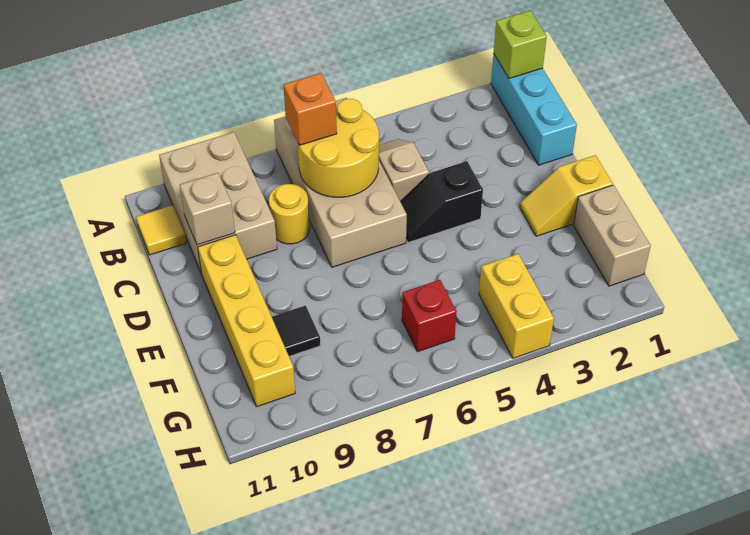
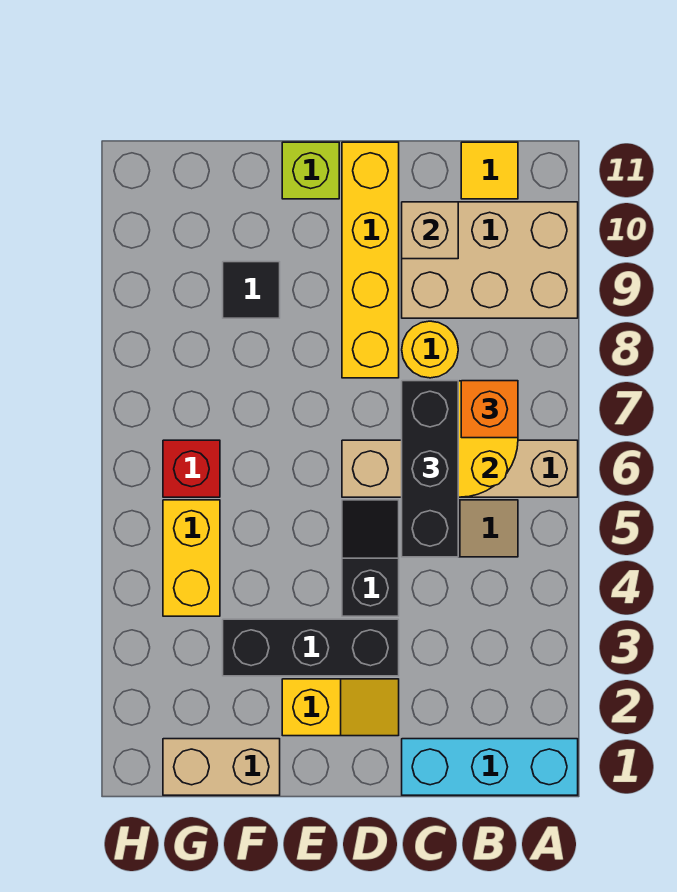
lime 1x1 brick [494,11,547,78] -> lime 1x1 brick moved to [282,142,339,199]
tan 2x4 brick [274,98,407,267] -> tan 1x4 brick [342,440,578,497]
none -> black 1x3 brick [402,381,458,557]
none -> black 1x3 brick [223,619,399,676]
yellow 1x4 brick [198,235,295,407] -> yellow 1x4 brick turned to [342,142,399,378]
yellow 1x2 slope [520,155,613,236] -> yellow 1x2 slope turned to [282,679,399,736]
yellow 1x2 brick [479,254,554,358] -> yellow 1x2 brick turned to [163,500,220,616]

